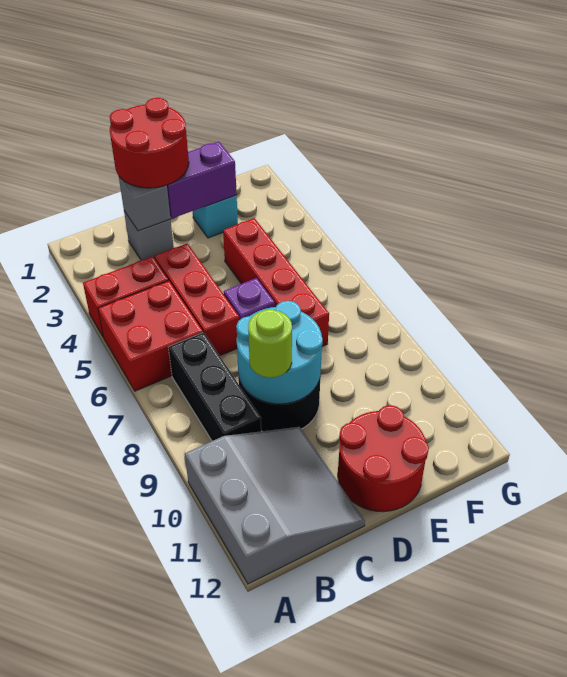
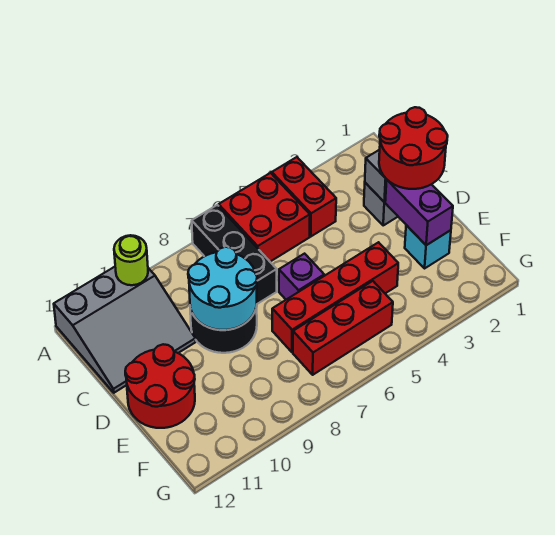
black 1x3 brick [168,332,261,441] -> black 1x3 brick turned to [192,205,277,304]
red 1x3 brick [155,243,239,356] -> red 1x3 brick moved to [293,281,393,375]
lime 1x1 round brick [248,309,292,378] -> lime 1x1 round brick moved to [114,235,148,285]

